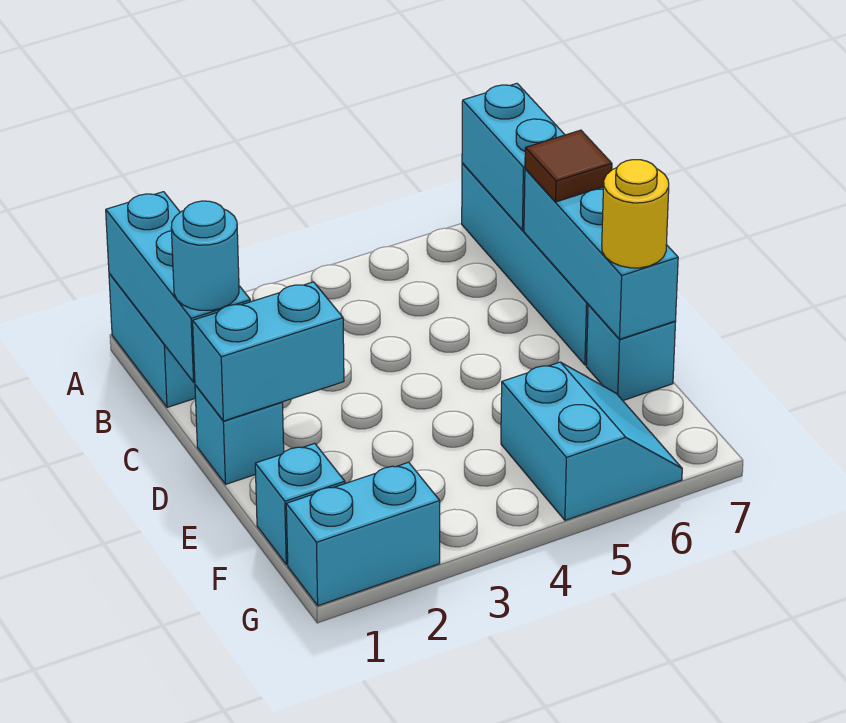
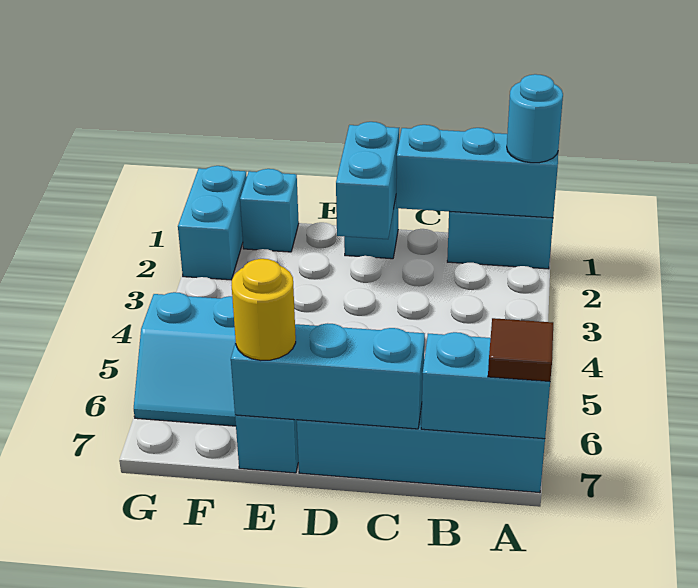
cyan 1x1 round brick [171,201,239,310] -> cyan 1x1 round brick moved to [507,74,563,163]
brown 1x1 tile [525,130,612,202] -> brown 1x1 tile moved to [488,318,553,381]

